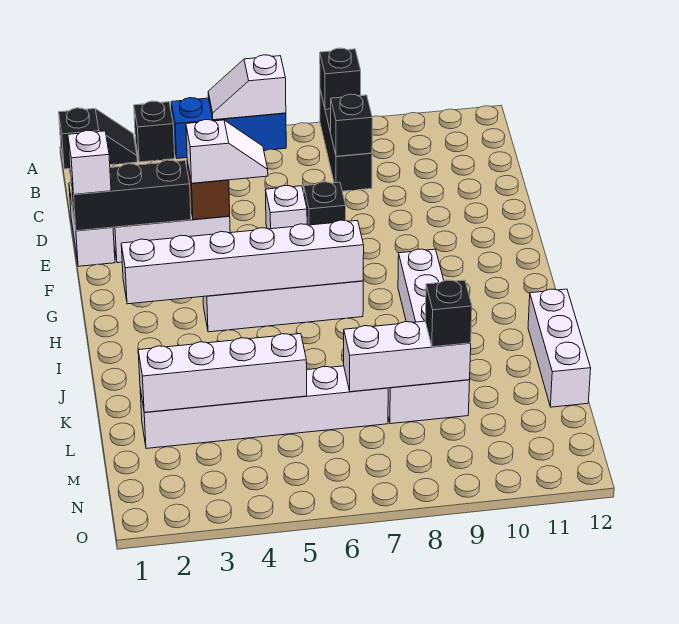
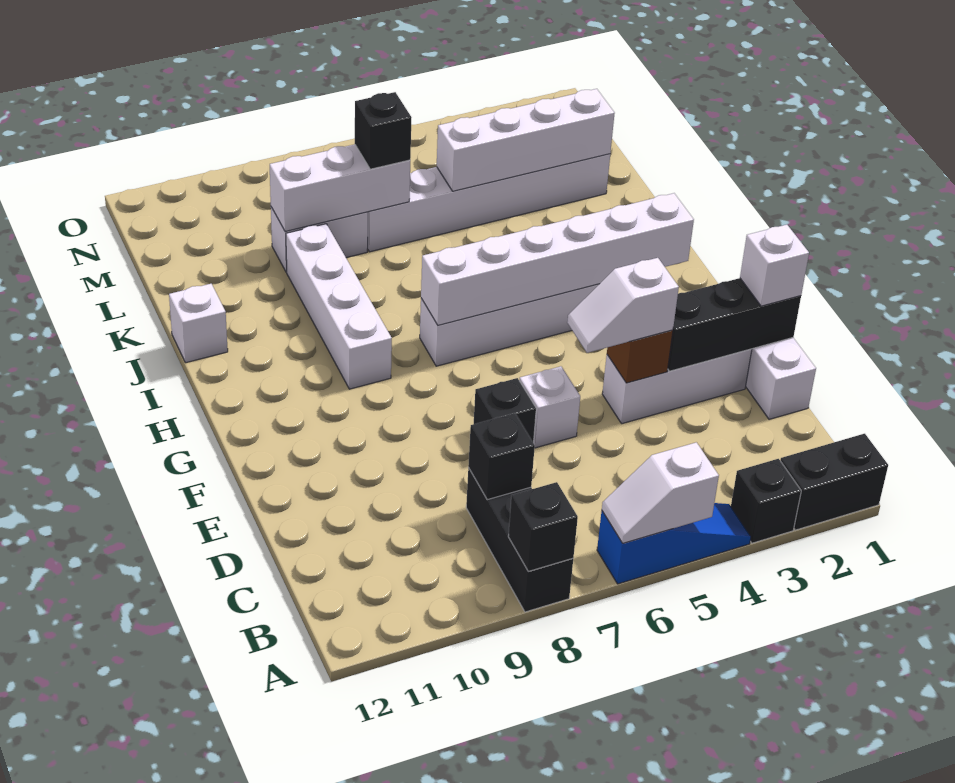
black 1x2 slope [59,108,137,169] -> black 1x2 brick [780,434,888,530]
blue 1x3 brick [171,98,286,158] -> blue 1x3 slope [597,503,751,584]
white 1x2 slope [208,55,286,120] -> white 1x2 slope turned to [602,442,719,543]
white 1x3 brick [528,289,591,407] -> white 1x1 brick [169,284,228,363]
black 1x1 brick [425,280,472,347] -> black 1x1 brick moved to [355,92,412,169]

